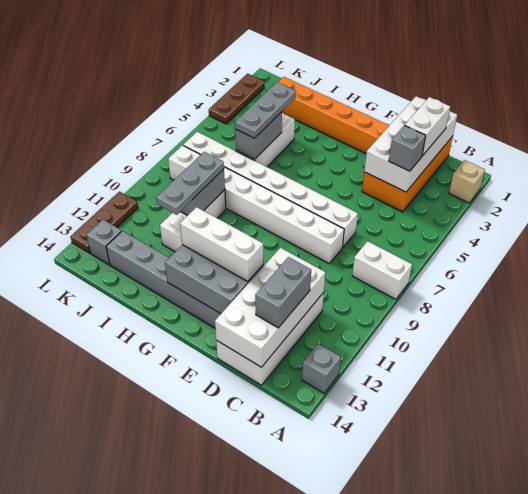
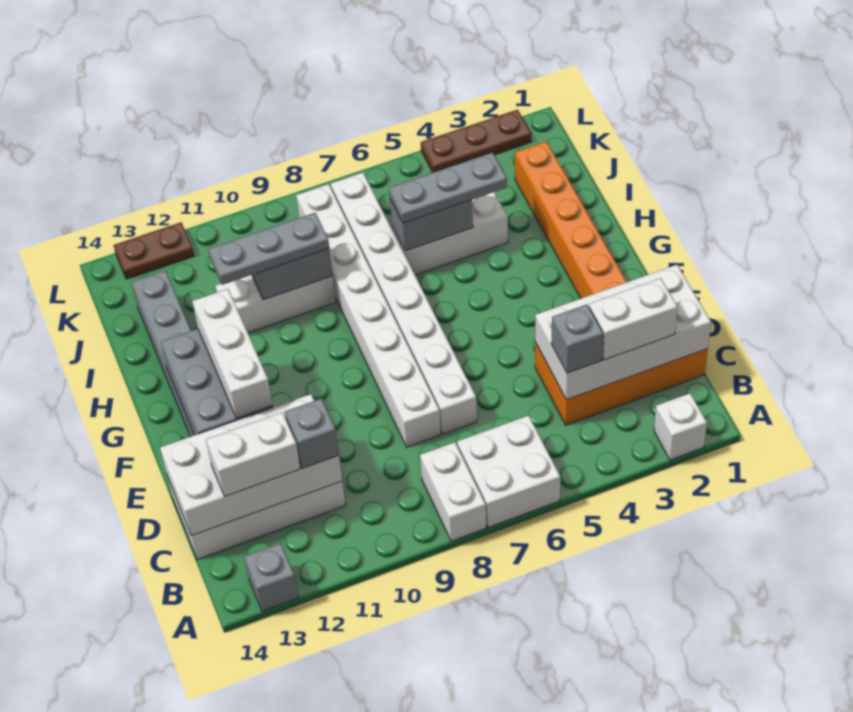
tan 1x1 brick [449,160,485,203] -> white 1x1 brick [654,393,707,460]
none -> white 2x2 brick [457,415,560,528]
grey 1x2 brick [255,257,311,328] -> white 1x2 brick [206,412,300,496]
grey 1x1 brick [87,220,122,265] -> grey 1x1 brick moved to [285,398,339,468]
brown 1x3 plate [71,192,138,253] -> brown 1x2 plate [114,222,194,279]

